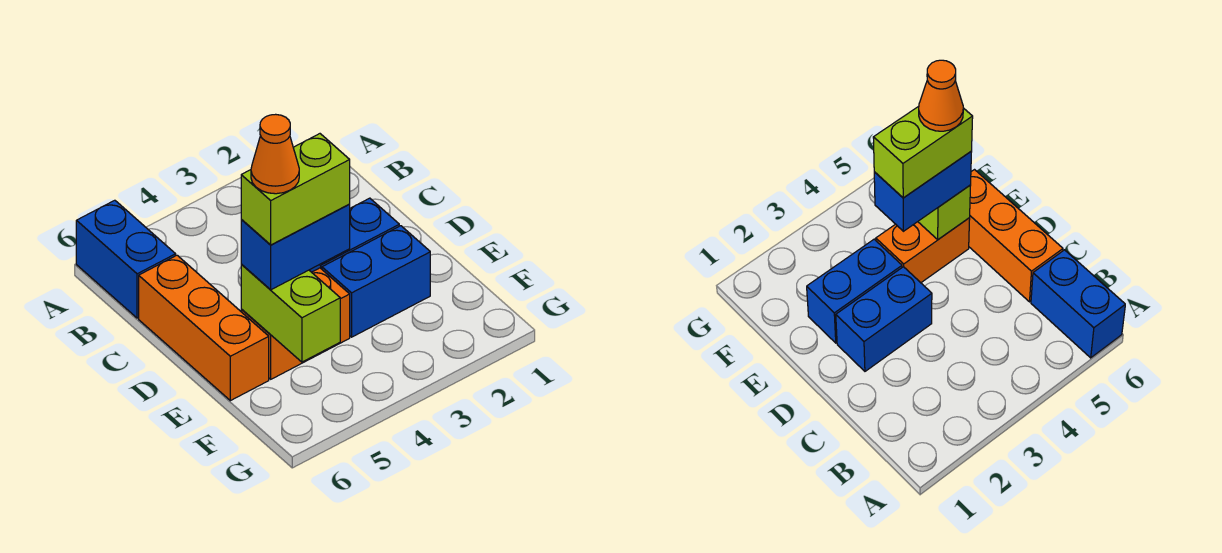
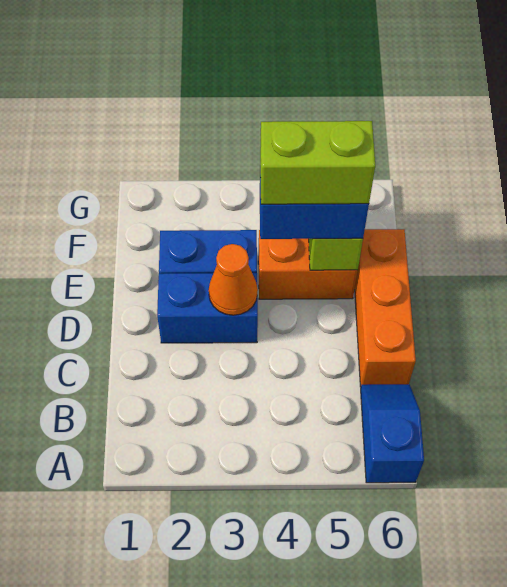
blue 1x2 brick [76,200,176,318] -> blue 1x2 slope [361,384,424,483]
orange 1x1 cone [251,114,299,194] -> orange 1x1 cone moved to [209,244,258,315]

